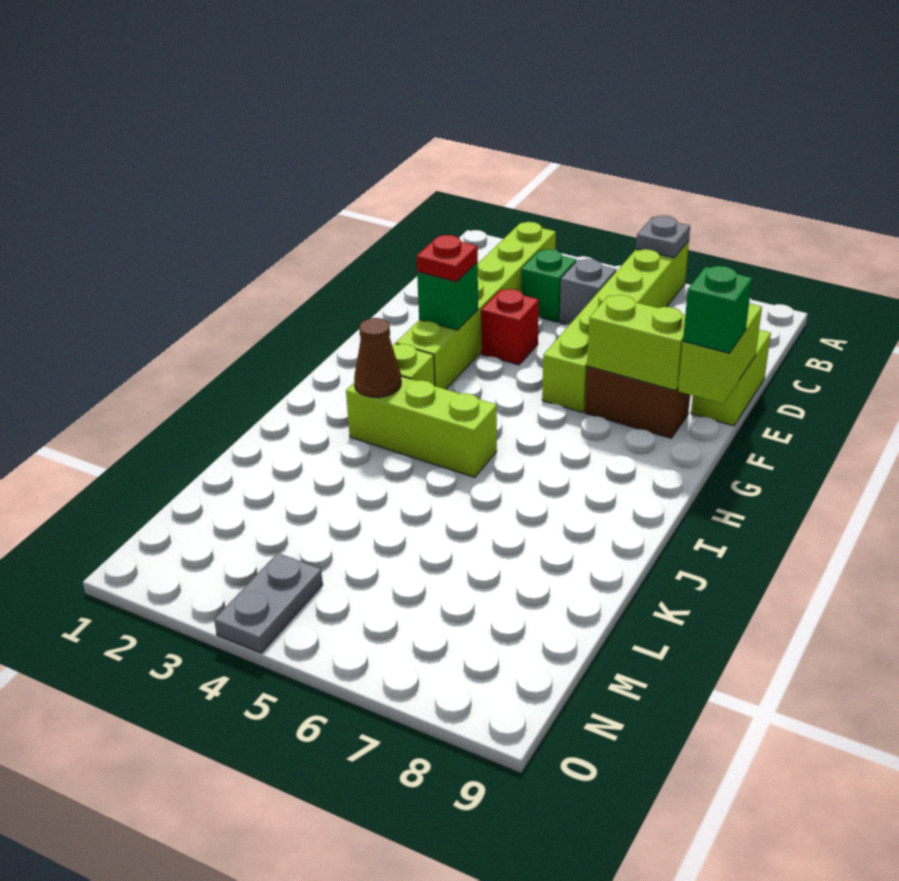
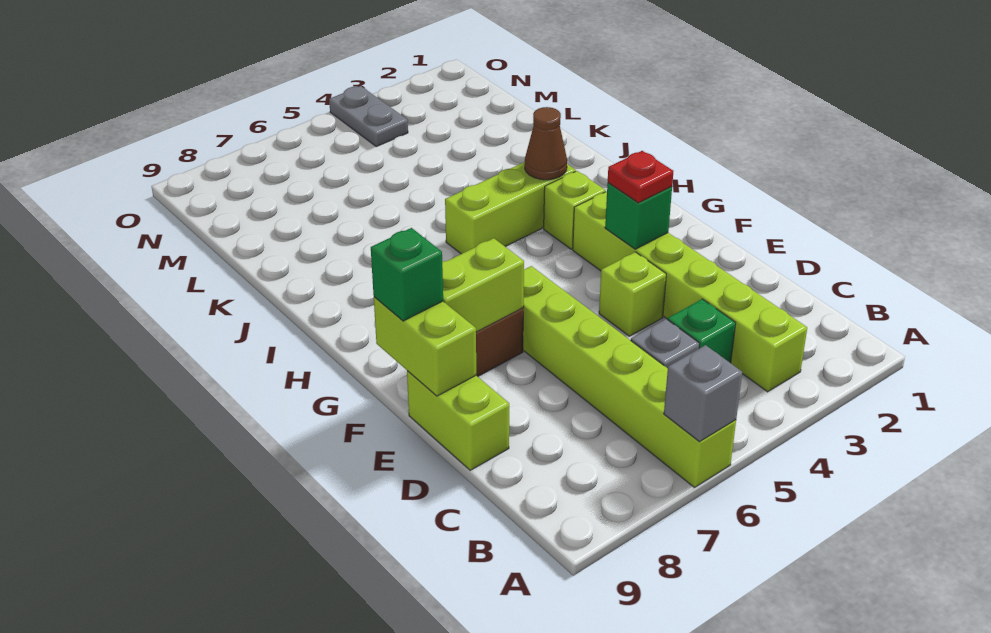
grey 1x1 plate [636,216,690,258] -> grey 1x1 brick [664,345,742,442]
red 1x1 brick [481,289,539,365] -> lime 1x1 brick [599,252,666,336]

